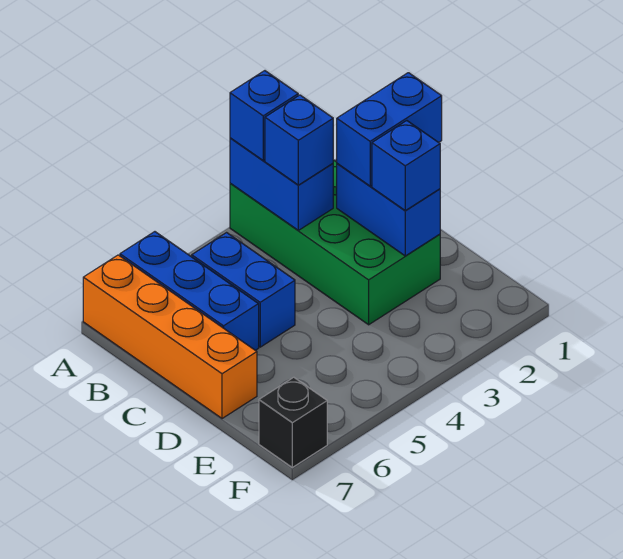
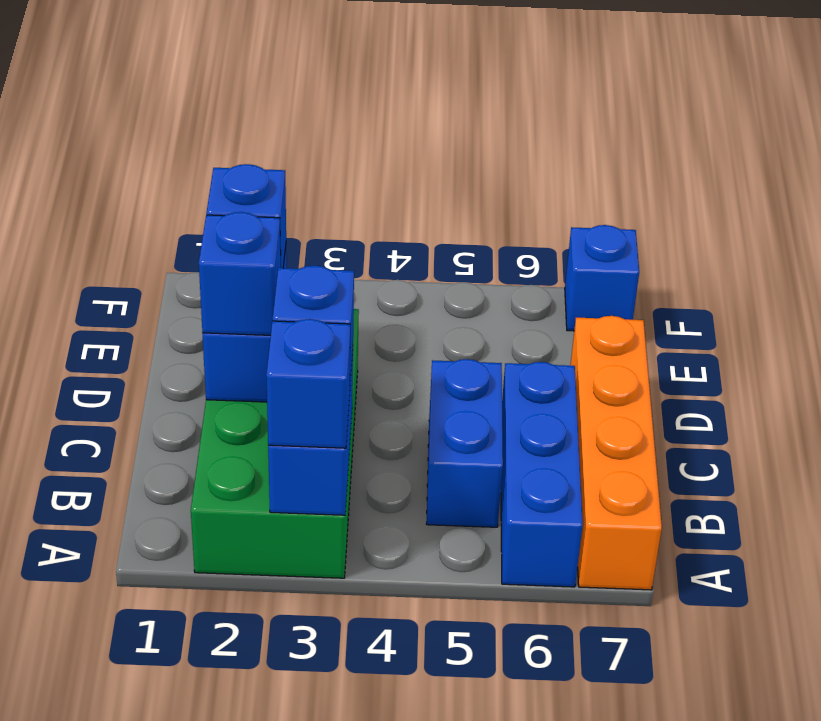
blue 1x2 brick [337,73,442,186] -> blue 1x1 brick [199,212,281,335]
black 1x1 brick [259,377,327,467] -> blue 1x1 brick [565,225,639,331]

